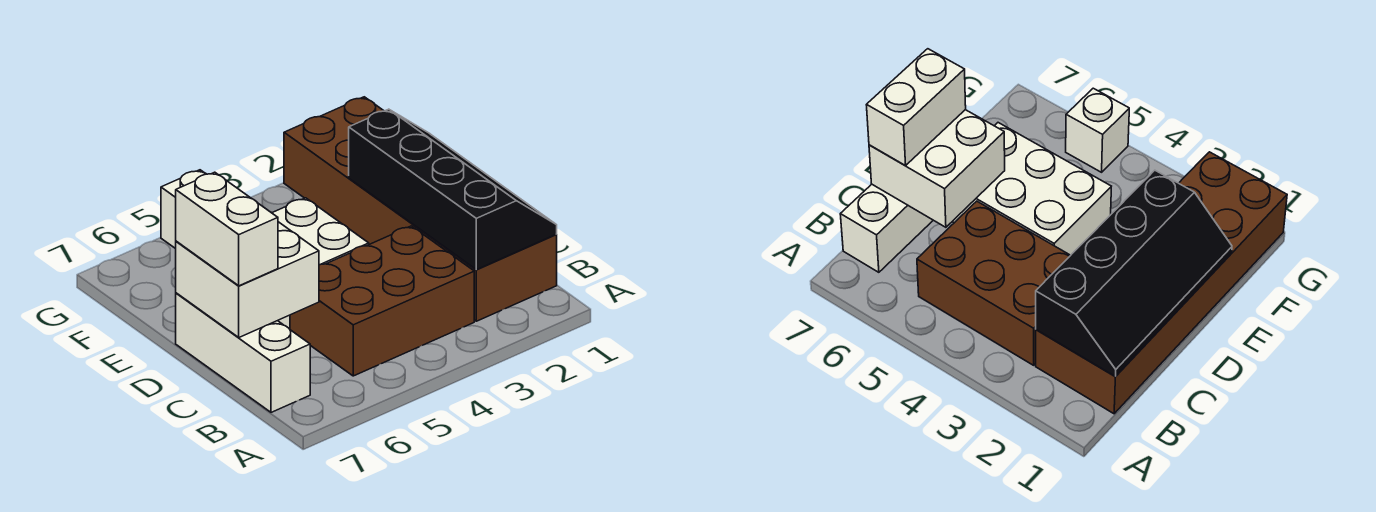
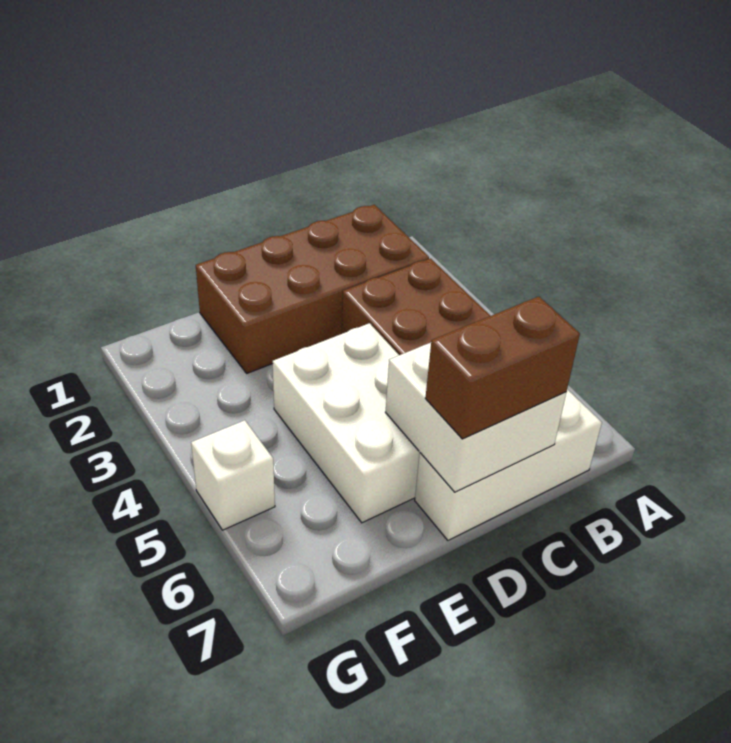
brown 2x6 brick [284,97,557,321] -> brown 2x4 brick [196,205,429,373]
black 2x4 slope [349,109,557,270] -> none
white 1x2 brick [176,172,278,286] -> brown 1x2 brick [425,297,580,439]

